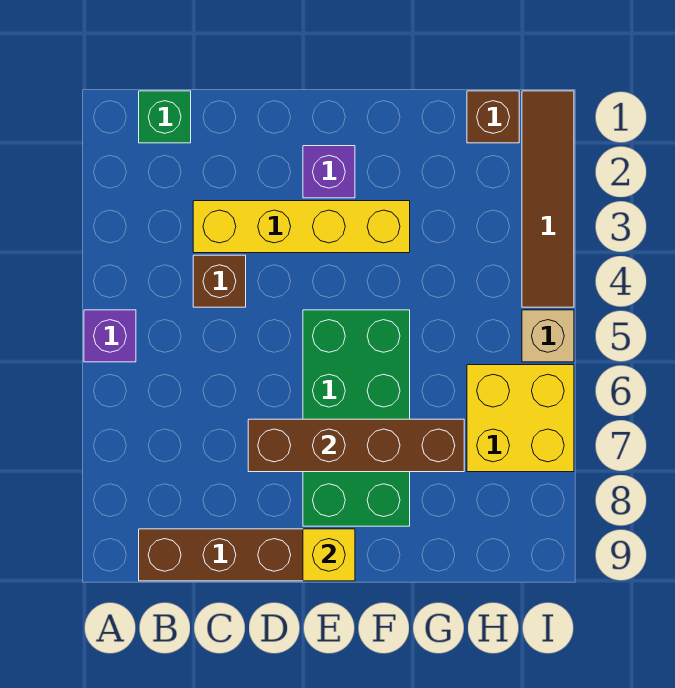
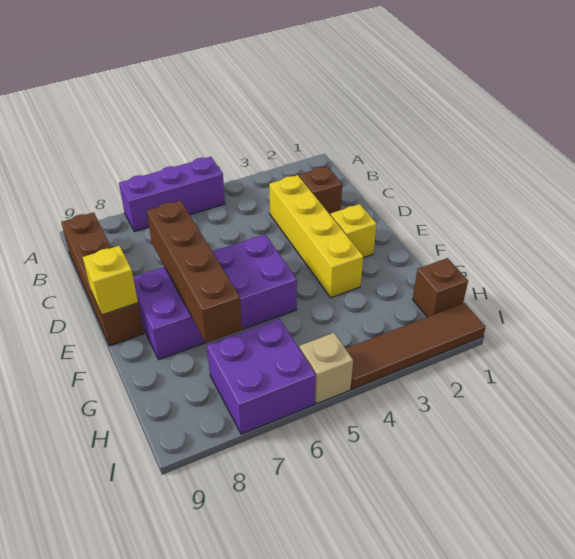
purple 1x1 brick [84,310,136,362] -> purple 1x3 brick [119,157,225,232]
green 1x1 brick [139,91,191,143] -> none
brown 1x1 brick [193,255,246,307] -> brown 1x1 brick moved to [299,166,342,215]
purple 1x1 brick [303,146,355,198] -> yellow 1x1 brick [331,204,377,258]
green 2x4 brick [303,310,410,526] -> purple 2x4 brick [133,235,297,360]
yellow 2x2 brick [467,365,574,472] -> purple 2x2 brick [207,319,316,434]

